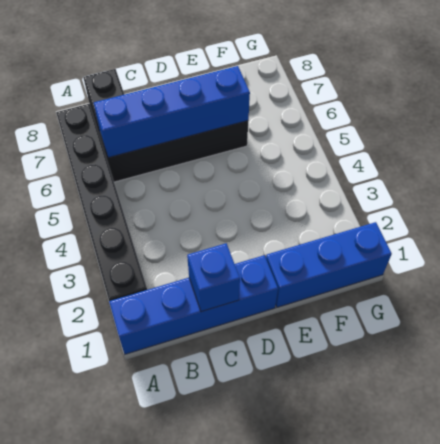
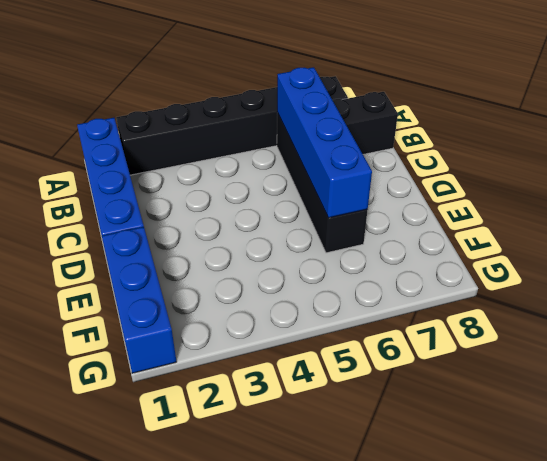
blue 1x1 brick [187,243,240,312] -> none

